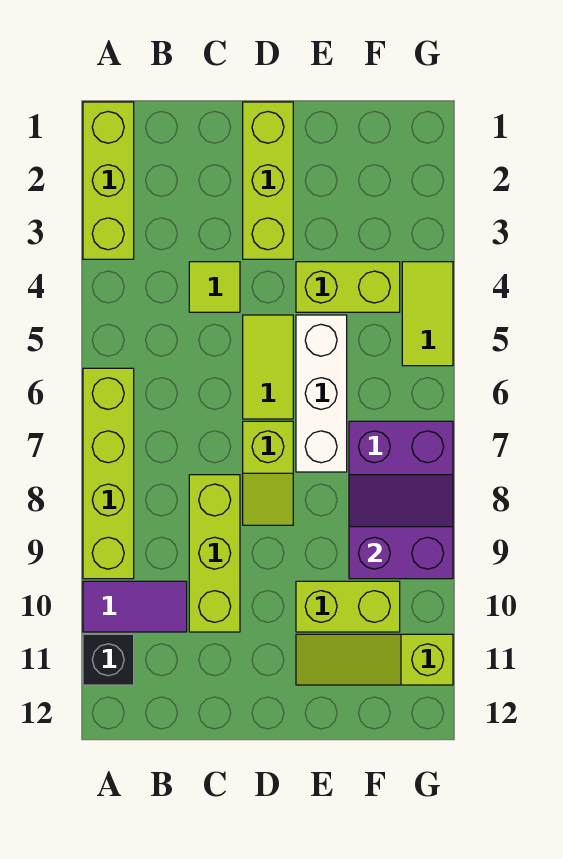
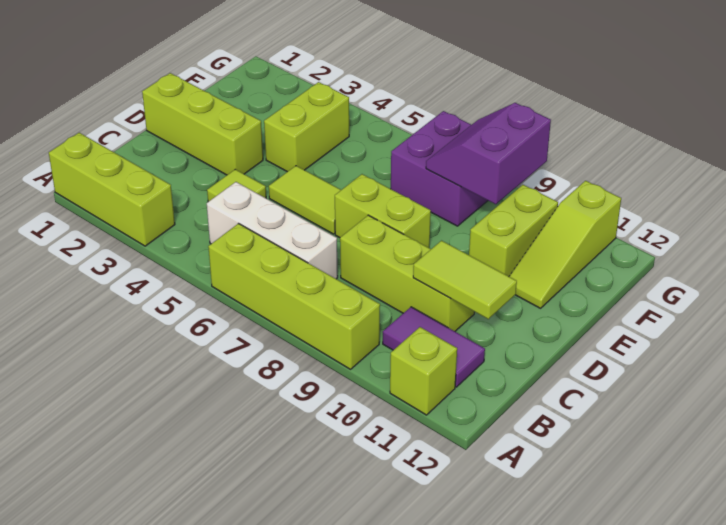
purple 1x2 tile [83,581,187,632] -> purple 1x2 tile turned to [383,307,485,387]
black 1x1 brick [83,634,134,685] -> lime 1x1 brick [390,327,457,415]
lime 1x2 slope [243,421,293,525] -> lime 1x2 brick [335,174,431,248]
white 1x3 brick [296,315,347,472] -> white 1x3 brick moved to [207,182,338,279]
lime 1x2 tile [402,262,453,366] -> lime 1x2 tile moved to [413,241,517,319]

